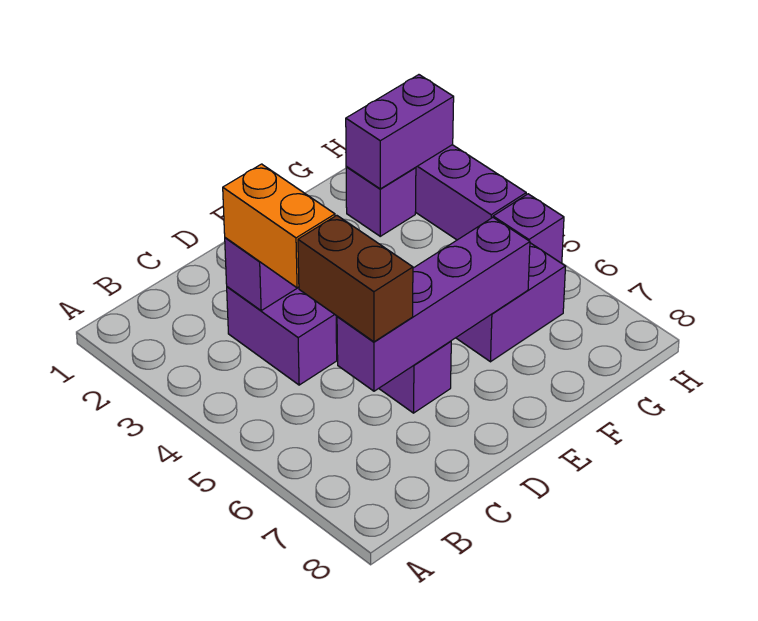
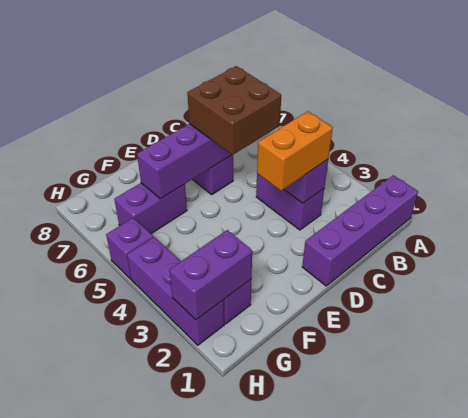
none -> purple 1x4 brick [302,175,418,286]
orange 1x2 brick [223,164,335,288] -> orange 1x2 brick turned to [257,111,333,191]
brown 1x2 brick [298,215,413,342] -> brown 2x2 brick [187,66,281,155]

